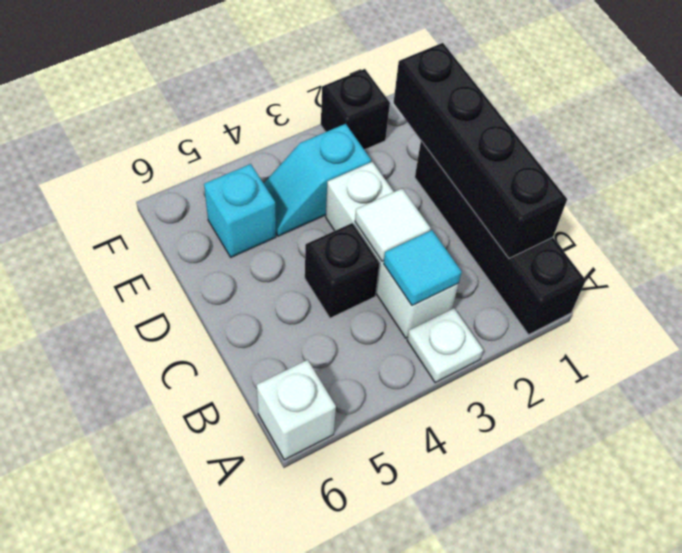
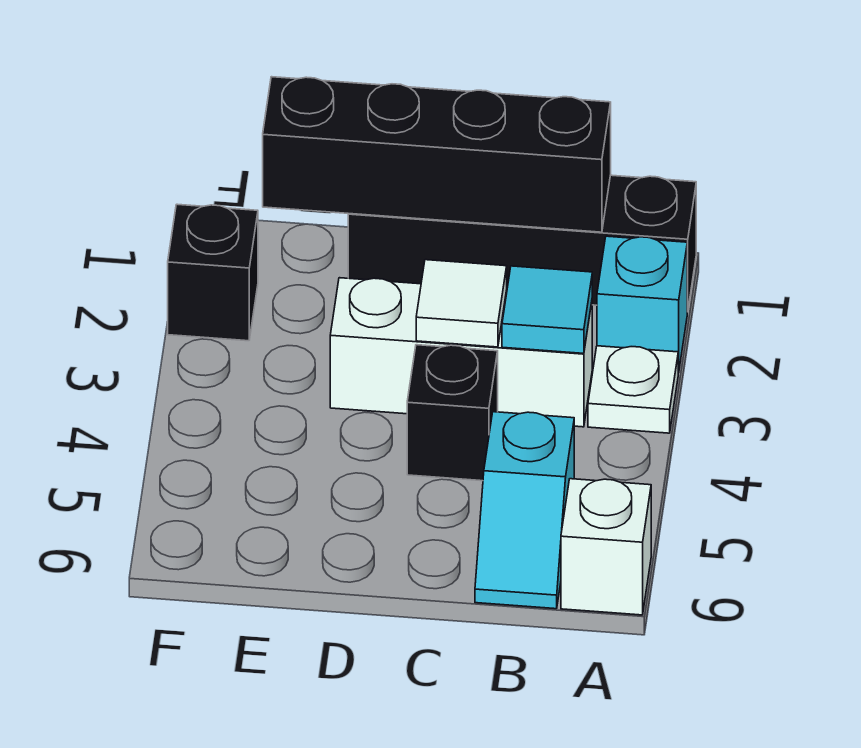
cyan 1x2 slope [264,124,371,236] -> cyan 1x2 slope moved to [475,412,574,609]
cyan 1x1 brick [204,164,276,257] -> cyan 1x1 brick moved to [597,236,687,372]

